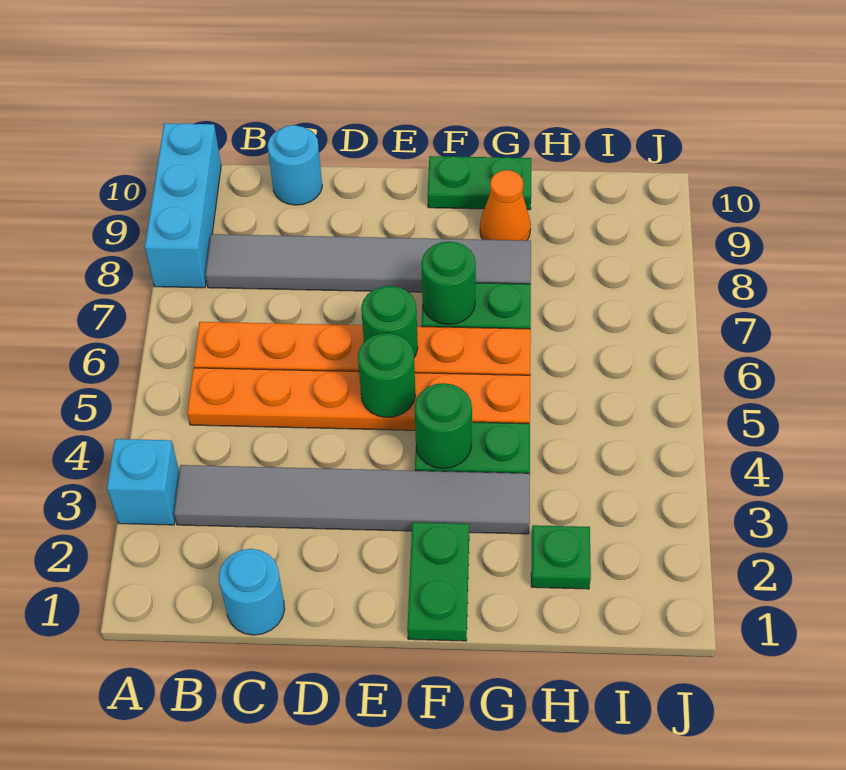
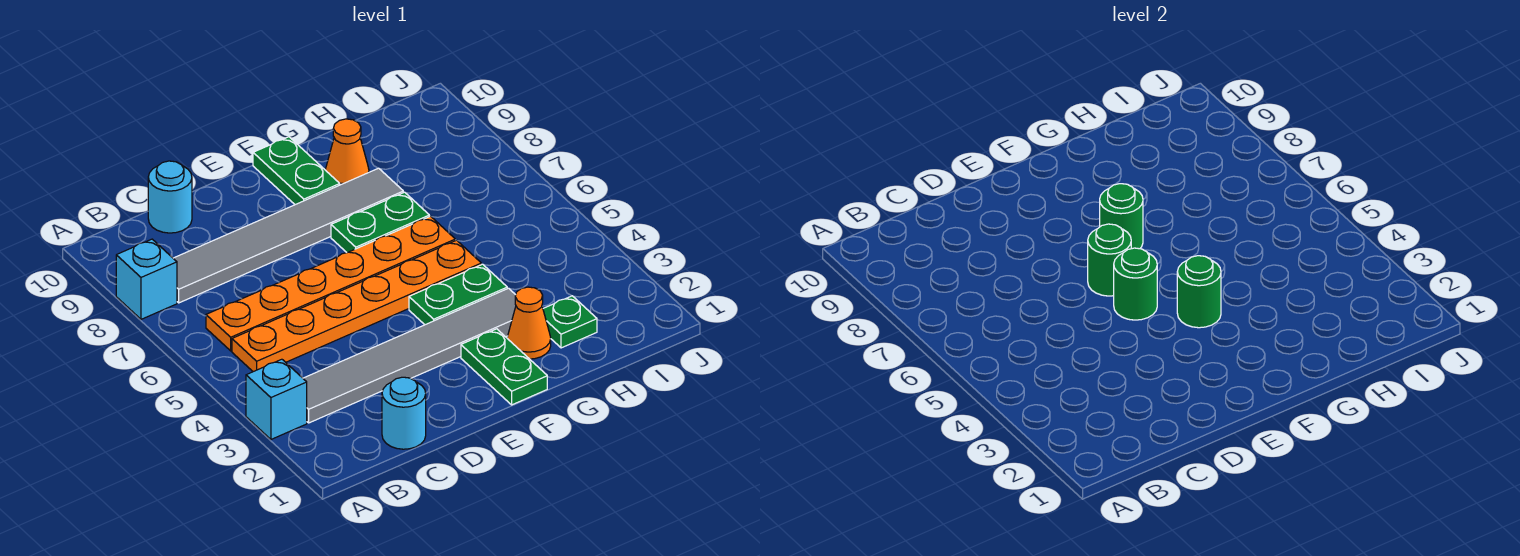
cyan 1x3 brick [145,123,221,288] -> cyan 1x1 brick [116,239,177,319]
green 1x2 plate [428,156,531,210] -> green 1x2 plate turned to [253,137,340,205]
none -> orange 1x1 cone [507,287,551,359]

